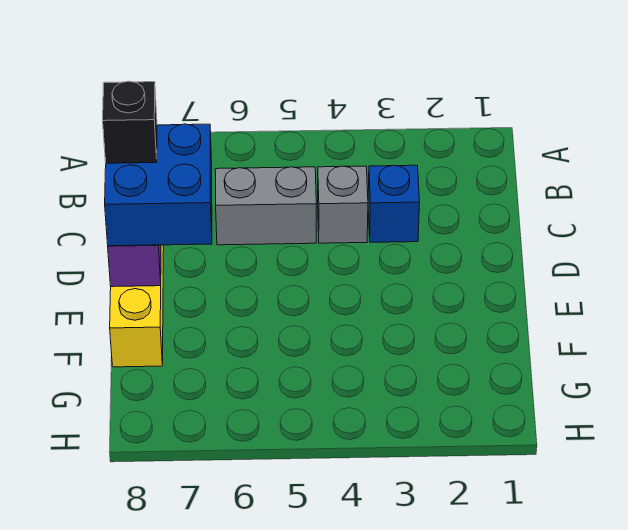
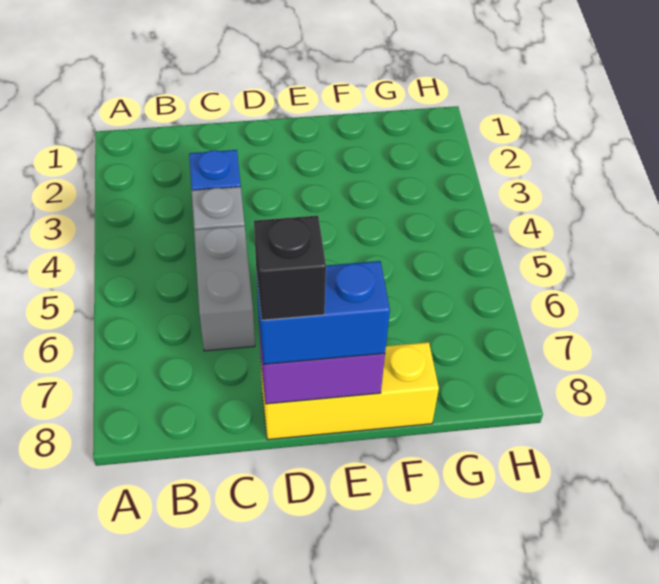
blue 2x2 brick [105,124,212,246] -> blue 1x2 brick [256,261,390,364]

